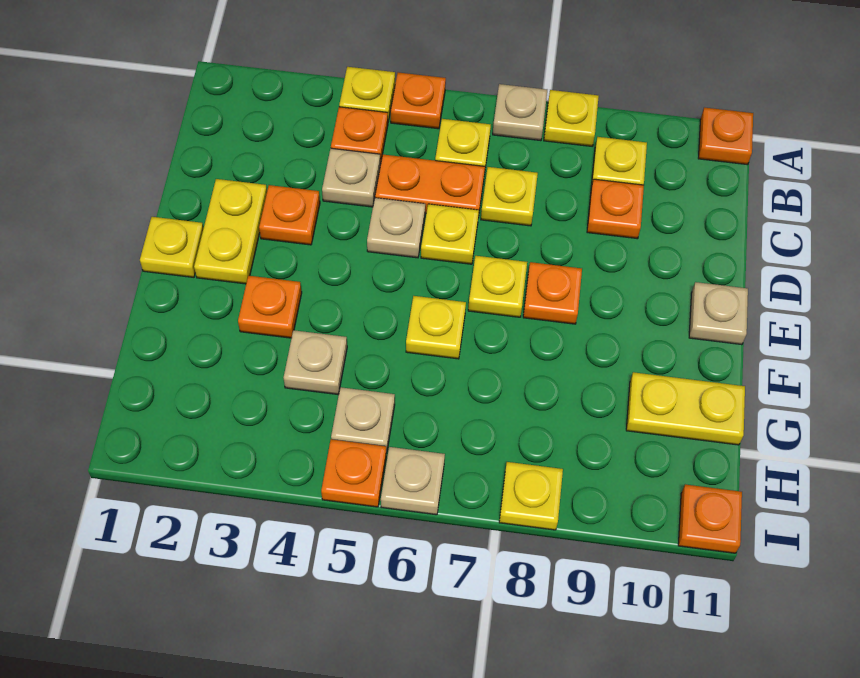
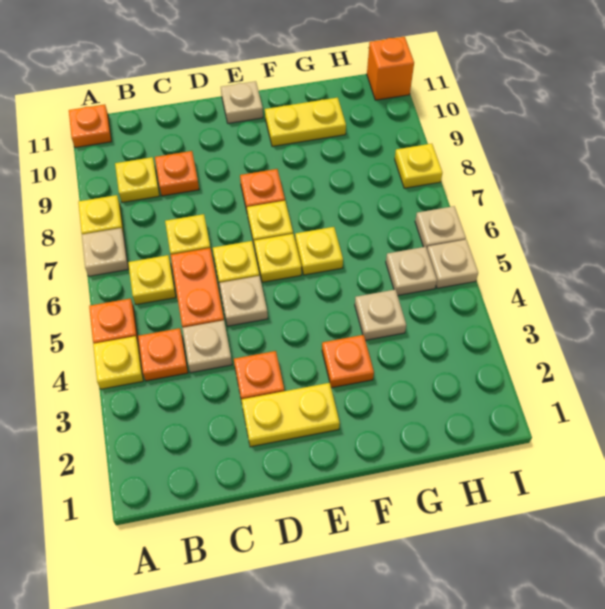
yellow 1x1 plate [140,217,204,277] -> yellow 1x1 plate moved to [254,234,301,282]
yellow 1x2 plate [626,372,745,445] -> yellow 1x2 plate turned to [265,98,346,146]
orange 1x1 plate [321,439,386,507] -> tan 1x1 plate [427,240,478,288]
orange 1x1 plate [678,485,742,553] -> orange 1x1 brick [367,37,414,100]

